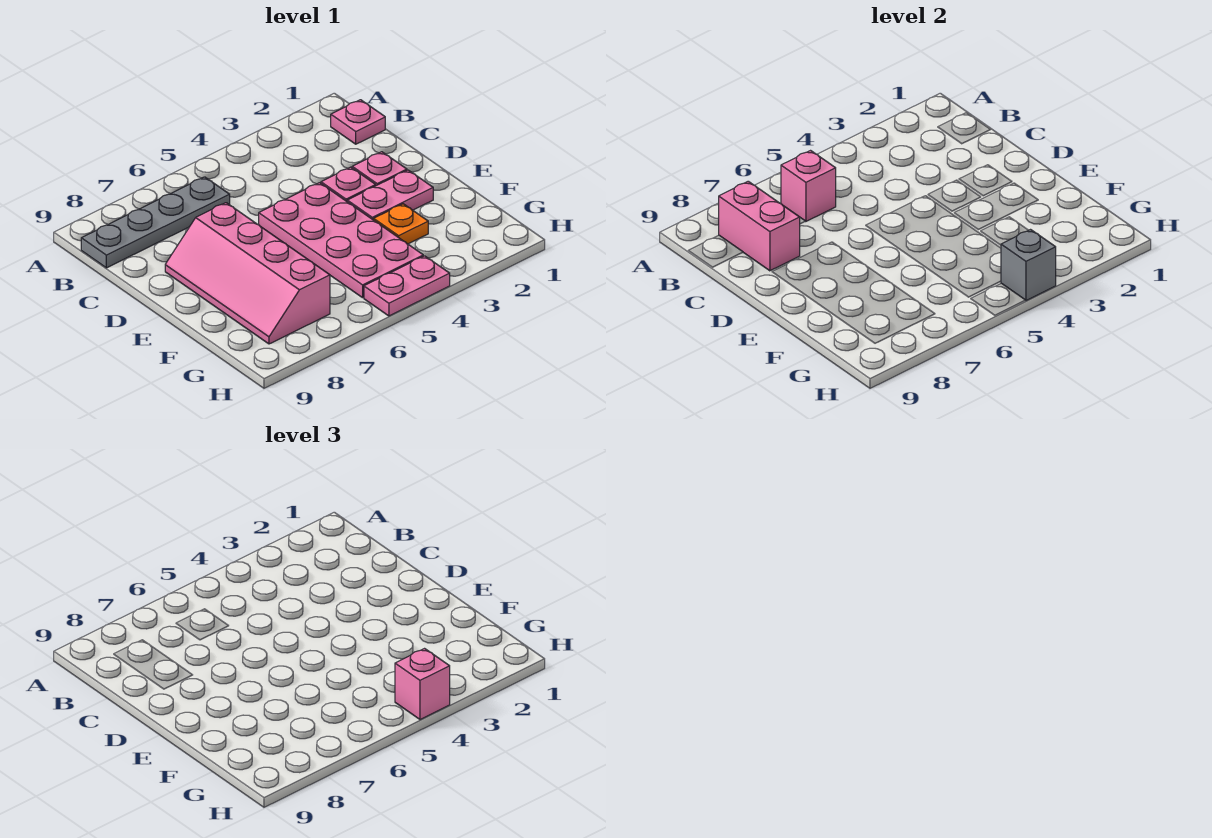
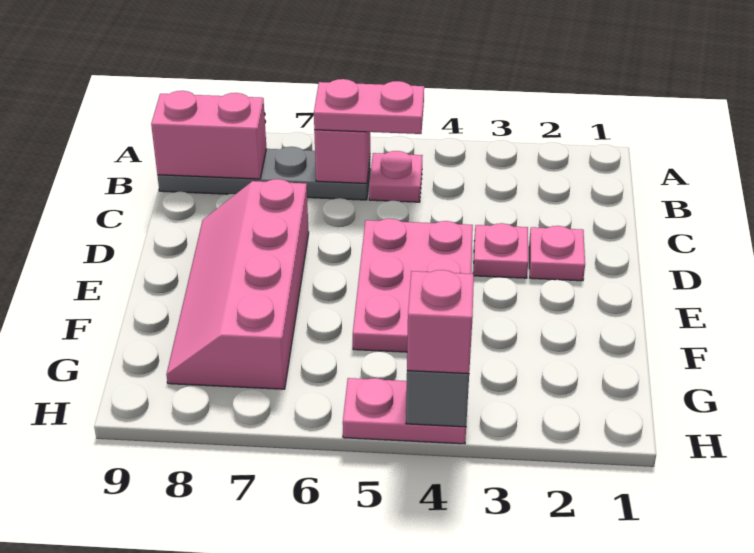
pink 1x1 plate [331,100,385,144] -> pink 1x1 plate moved to [369,151,423,202]
pink 1x2 brick [719,181,800,271] -> pink 1x2 brick turned to [151,91,267,179]
pink 2x4 plate [259,183,423,298] -> pink 2x3 plate [353,219,473,352]
pink 1x2 plate [347,170,433,220] -> pink 1x2 plate moved to [314,79,424,134]
orange 1x1 plate [374,204,428,244] -> none

